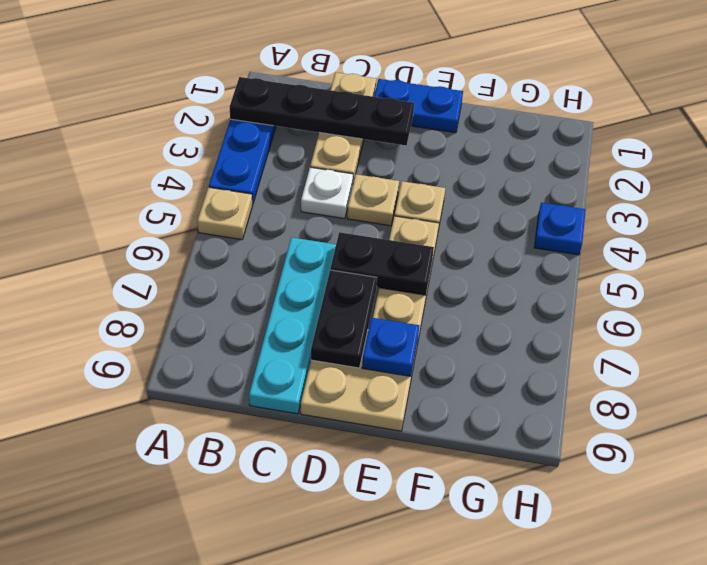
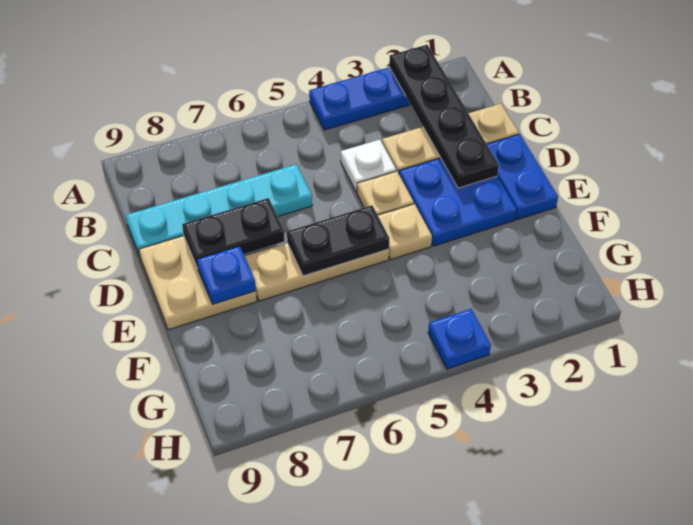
tan 1x1 plate [197,187,253,240] -> none
none -> blue 2x2 plate [399,158,517,246]
black 1x2 plate [330,232,434,295] -> black 1x2 plate turned to [287,205,389,276]

